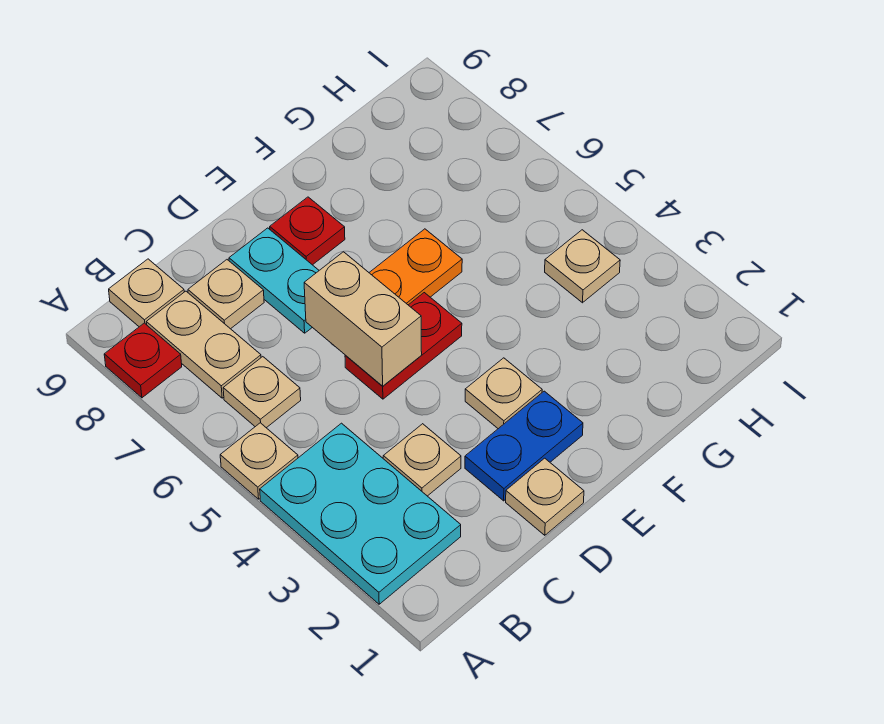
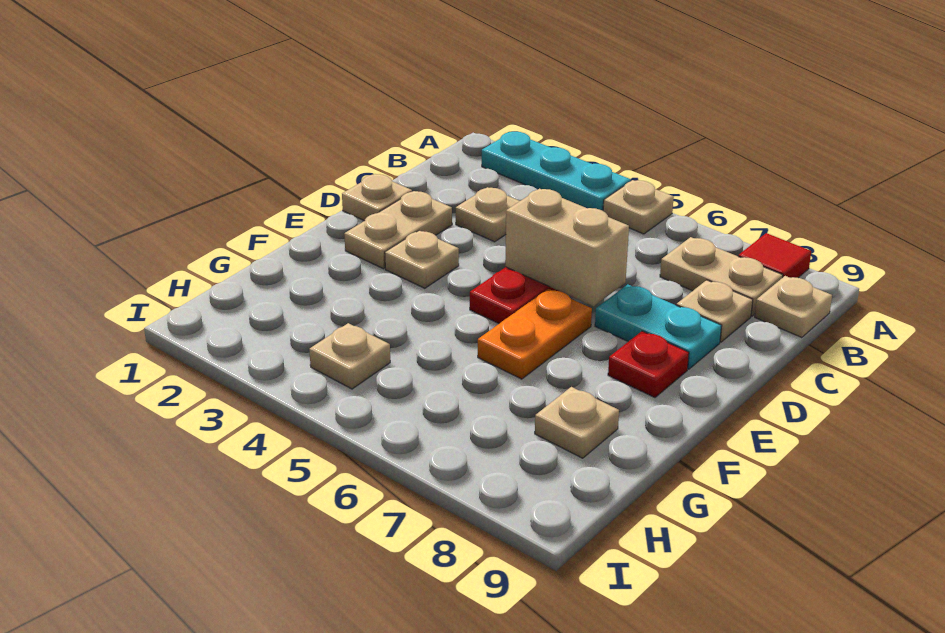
cyan 2x3 plate [260,423,461,604] -> cyan 1x3 plate [482,132,631,211]
red 1x1 plate [104,323,182,398] -> red 1x1 tile [738,233,811,278]
tan 1x1 plate [223,357,301,428] -> tan 1x1 plate moved to [535,387,619,458]
blue 1x2 plate [465,391,583,501] -> tan 1x2 plate [344,191,452,269]

